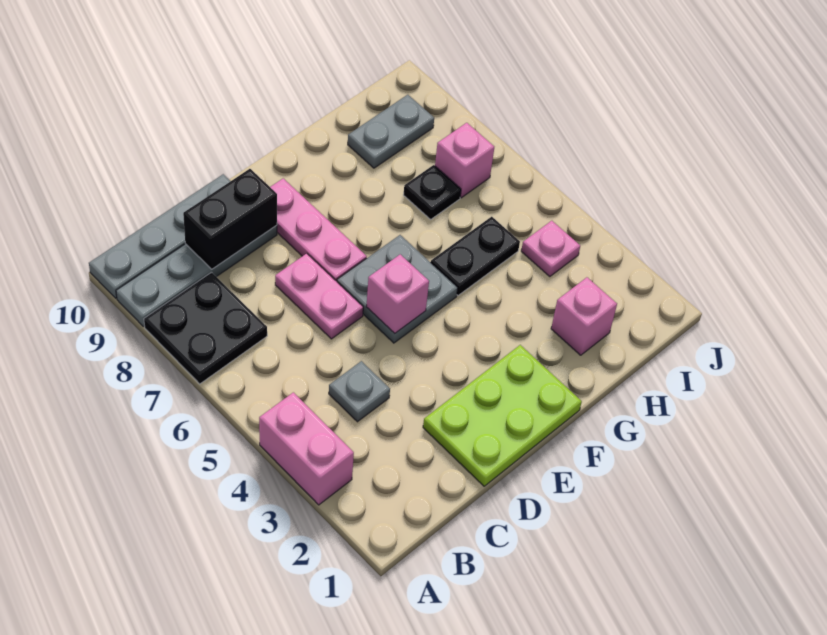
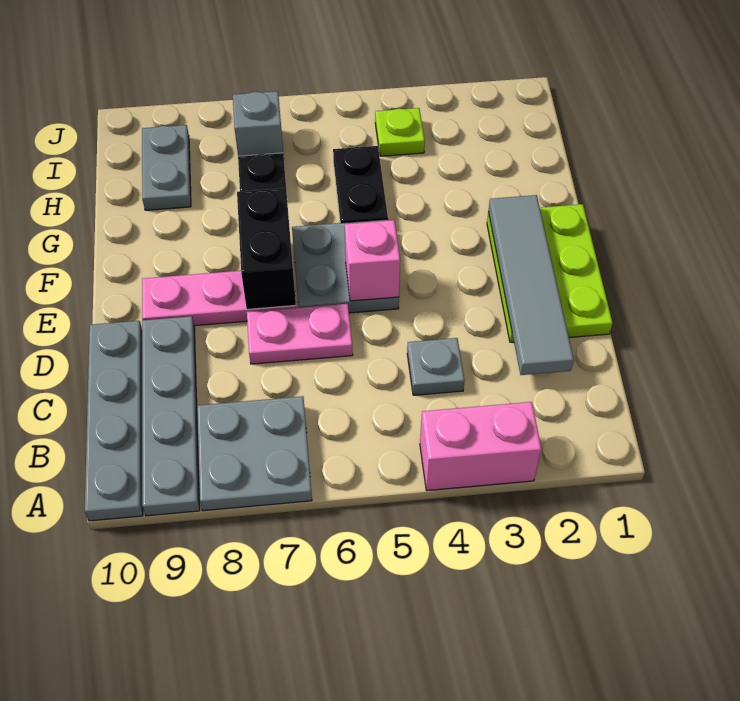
black 2x2 plate [144,272,267,384] -> grey 2x2 plate [197,396,312,511]
none -> grey 1x4 tile [488,195,574,375]
black 1x2 brick [183,169,277,269] -> black 1x2 brick moved to [237,188,296,309]
pink 1x1 brick [551,277,617,355] -> none
pink 1x1 plate [521,221,580,277] -> lime 1x1 plate [375,108,425,156]
pink 1x1 brick [435,123,494,198] -> grey 1x1 brick [233,91,283,156]

